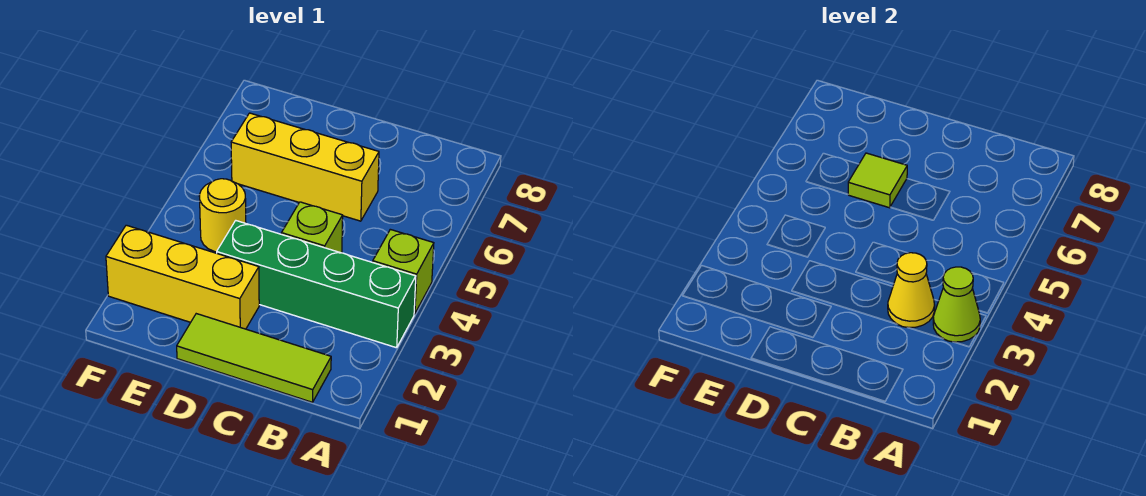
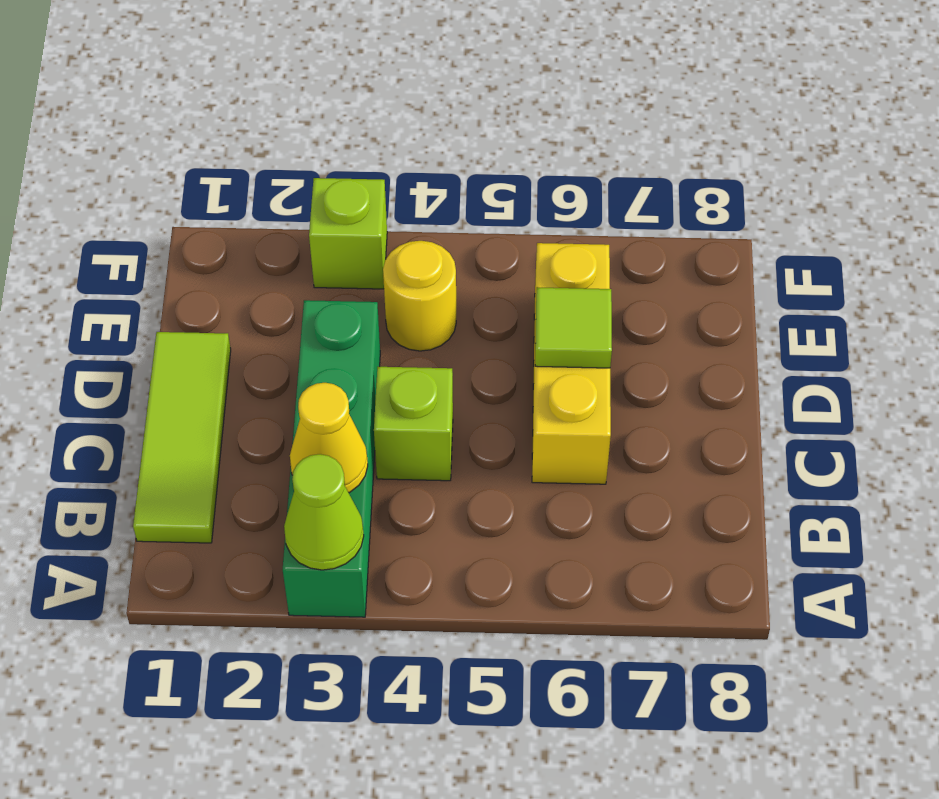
lime 1x1 brick [373,229,434,314] -> lime 1x1 brick moved to [309,178,387,289]
yellow 1x3 brick [106,225,259,329] -> none

